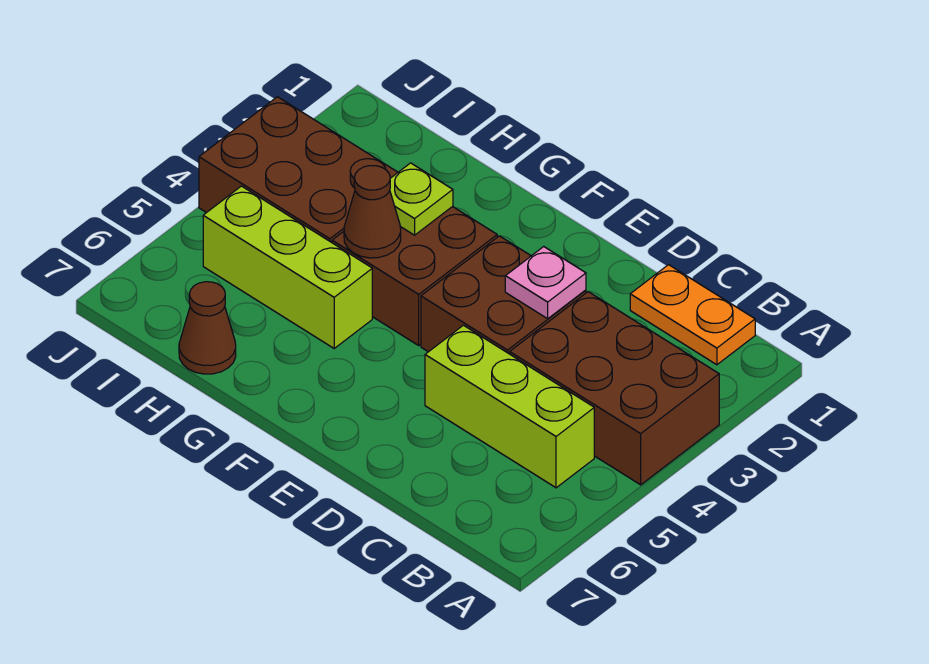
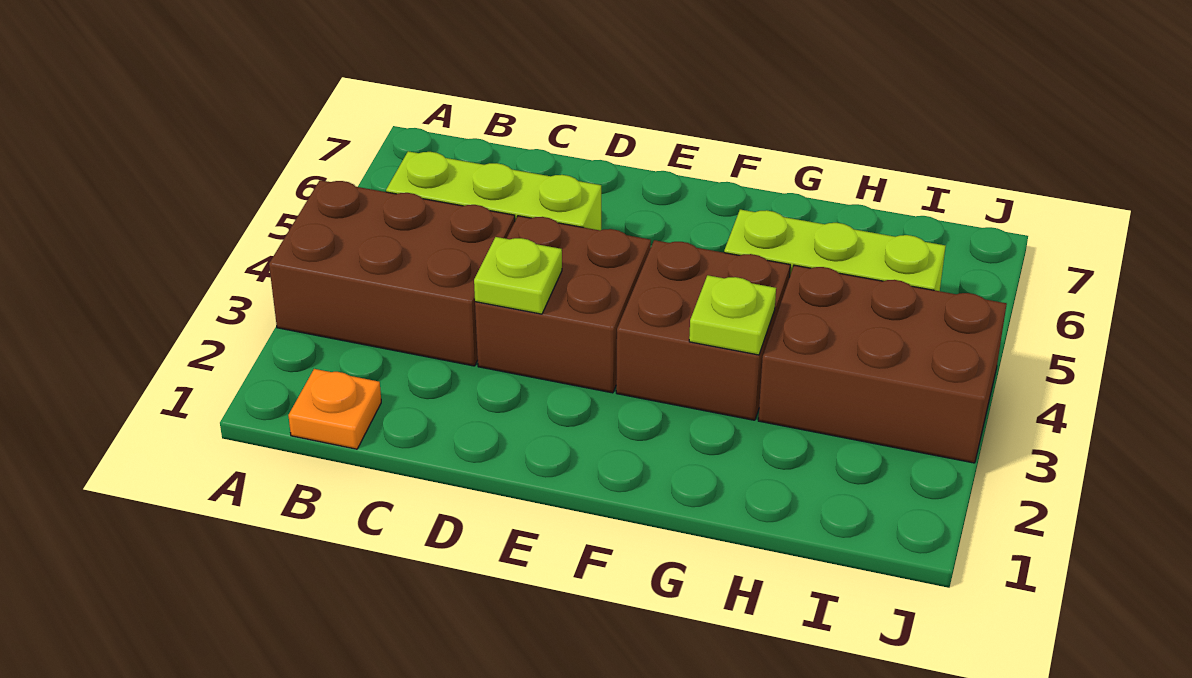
orange 1x2 plate [630,265,755,365] -> orange 1x1 plate [288,369,381,449]
pink 1x1 plate [505,247,586,319] -> lime 1x1 plate [474,237,562,314]
brown 1x1 cone [344,166,401,258] -> none
brown 1x1 cone [179,282,236,374] -> none

